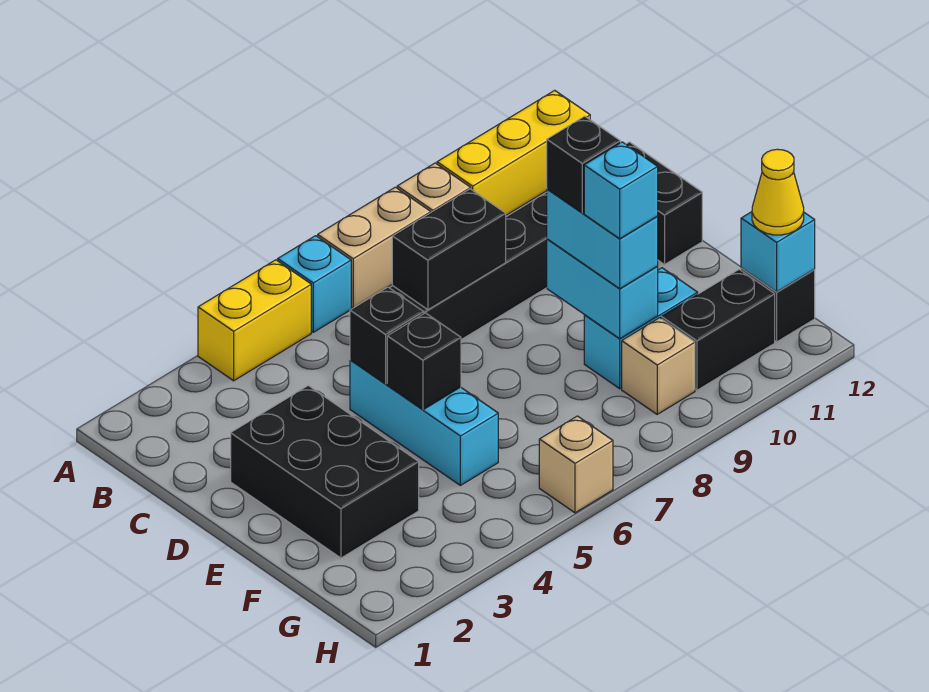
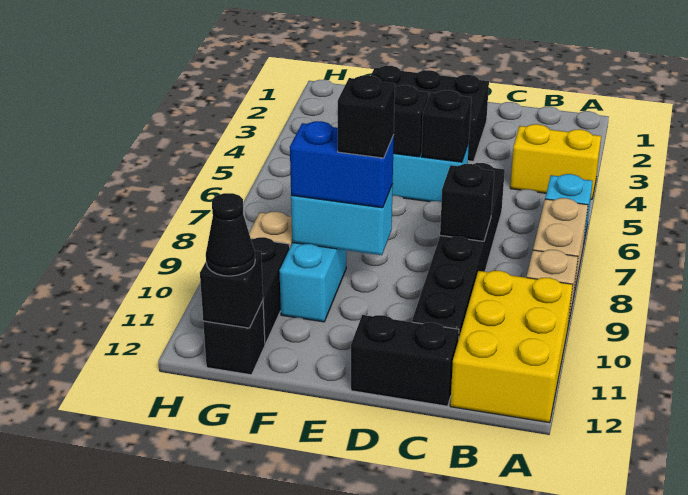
yellow 1x2 brick [198,260,311,381] -> yellow 1x2 brick turned to [510,124,601,199]
yellow 1x3 brick [437,90,590,215] -> yellow 2x3 brick [450,271,573,423]
black 1x2 brick [392,189,506,310] -> black 1x1 brick [440,164,494,241]
cyan 1x2 brick [547,189,658,289] -> blue 1x2 brick [290,121,394,208]
cyan 1x1 brick [584,142,658,239] -> none
cyan 1x1 brick [741,212,815,292] -> black 1x1 brick [200,251,263,328]
yellow 1x1 cone [752,149,804,235] -> black 1x1 cone [206,193,255,276]
tan 1x1 brick [539,416,613,513] -> none

